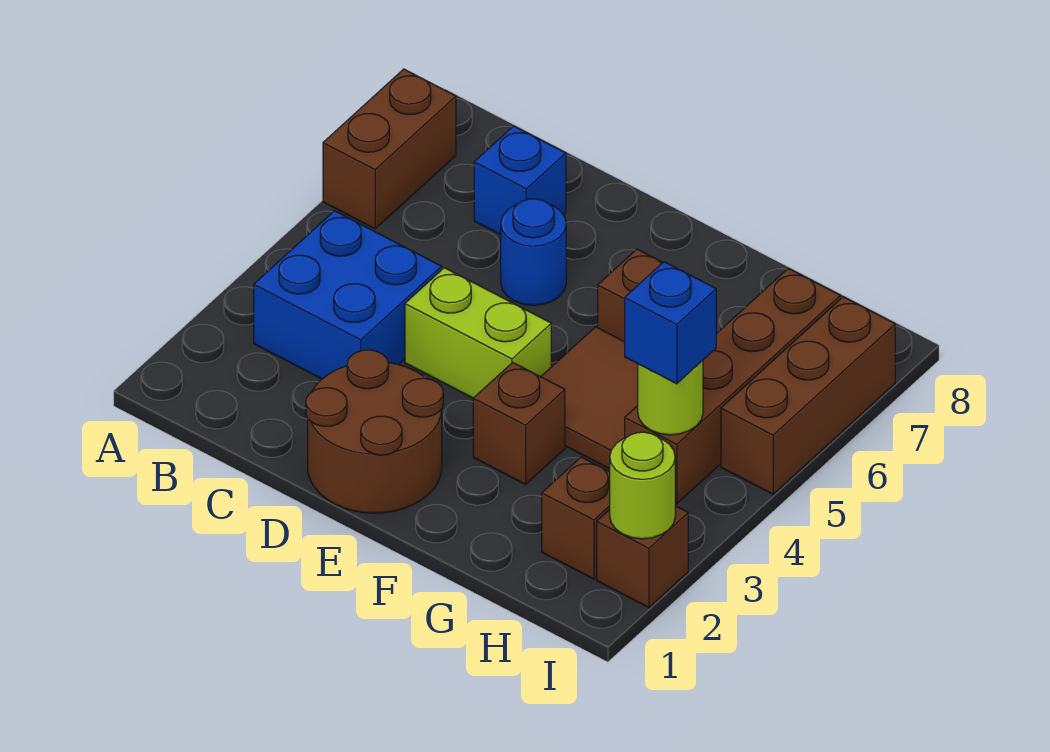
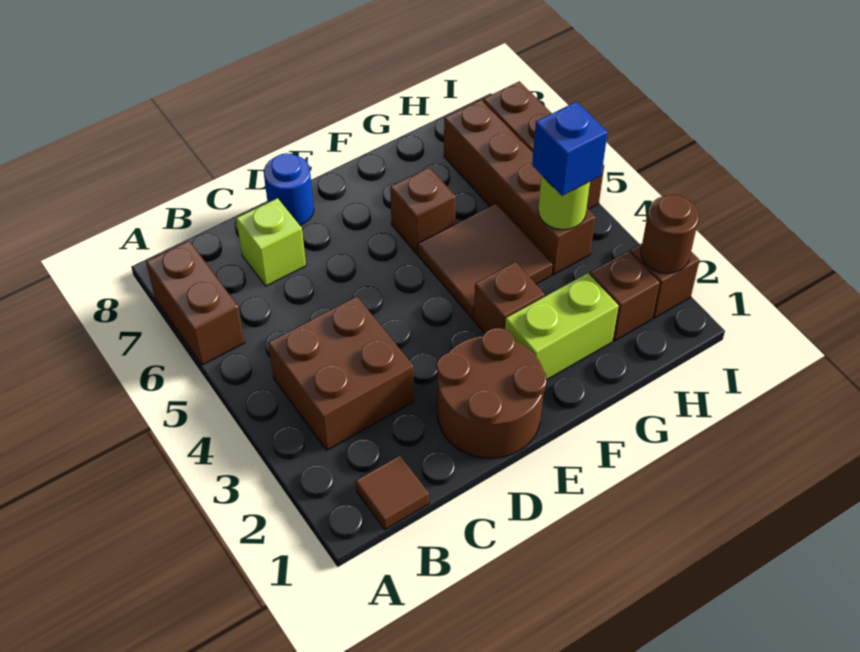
none -> brown 1x1 tile [356,456,429,529]
blue 2x2 brick [254,211,442,379] -> brown 2x2 brick [268,296,414,450]
blue 1x1 brick [474,126,566,235] -> lime 1x1 brick [236,198,306,286]
lime 1x2 brick [405,268,551,398] -> lime 1x2 brick moved to [505,273,619,379]
blue 1x1 round brick [501,199,566,305] -> blue 1x1 round brick moved to [264,153,314,225]
lime 1x1 round brick [610,432,675,539] -> brown 1x1 round brick [641,195,699,273]

